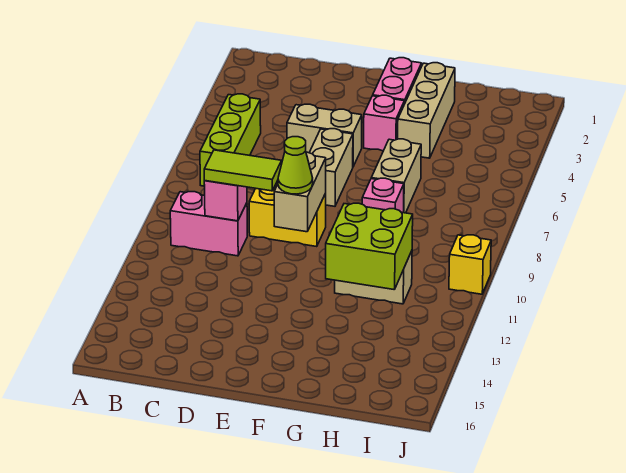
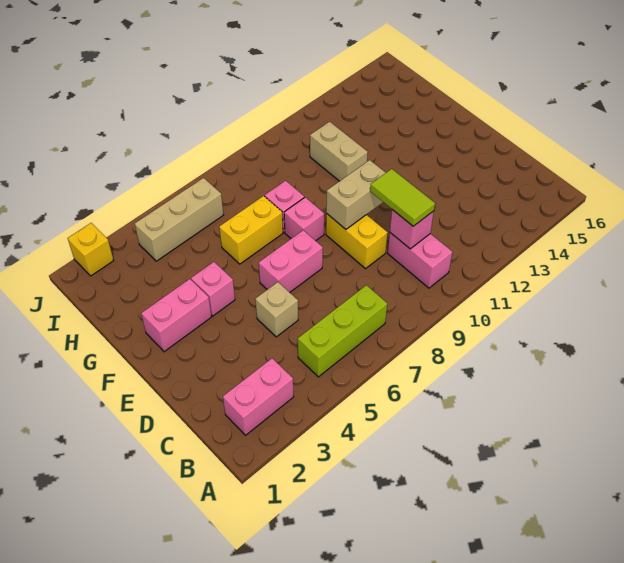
none -> pink 1x2 brick [223,358,294,435]
tan 1x2 brick [287,104,362,167] -> tan 1x1 brick [255,282,298,337]
tan 1x2 brick [309,129,353,206] -> pink 1x2 brick [259,230,323,292]
lime 1x1 cone [278,137,313,194] -> none
none -> pink 1x1 brick [284,197,324,241]
tan 1x3 brick [398,63,455,158] -> tan 1x3 brick moved to [135,178,224,261]
tan 1x2 brick [371,139,421,213] -> yellow 1x2 brick [219,196,283,264]
lime 2x2 brick [326,203,413,290] -> none
yellow 1x1 brick [449,235,491,294] -> yellow 1x1 brick moved to [68,223,114,276]

